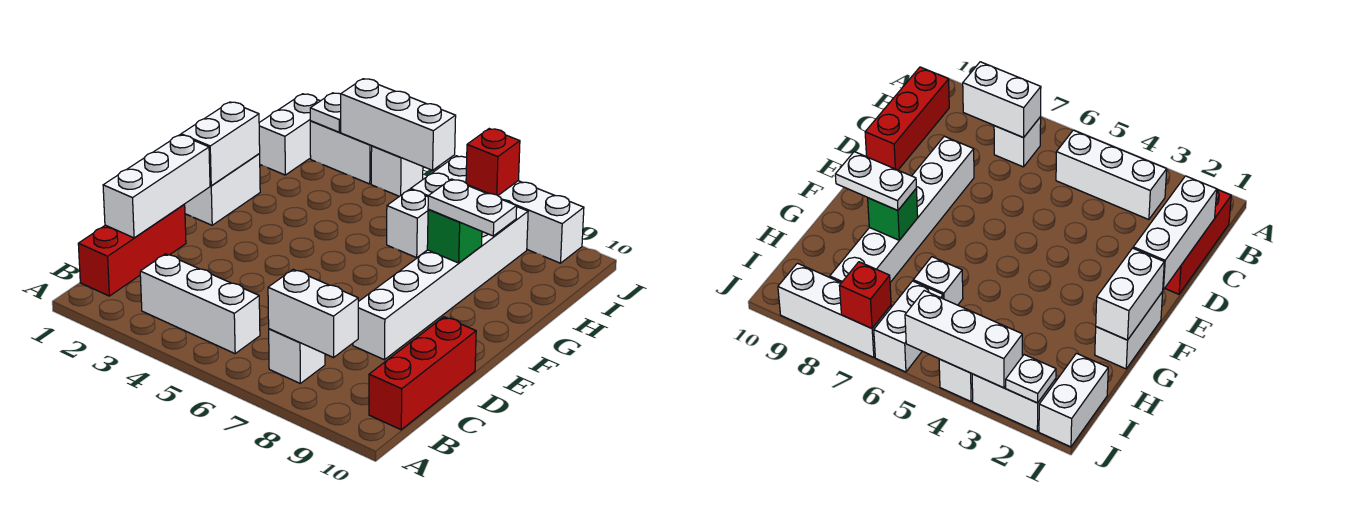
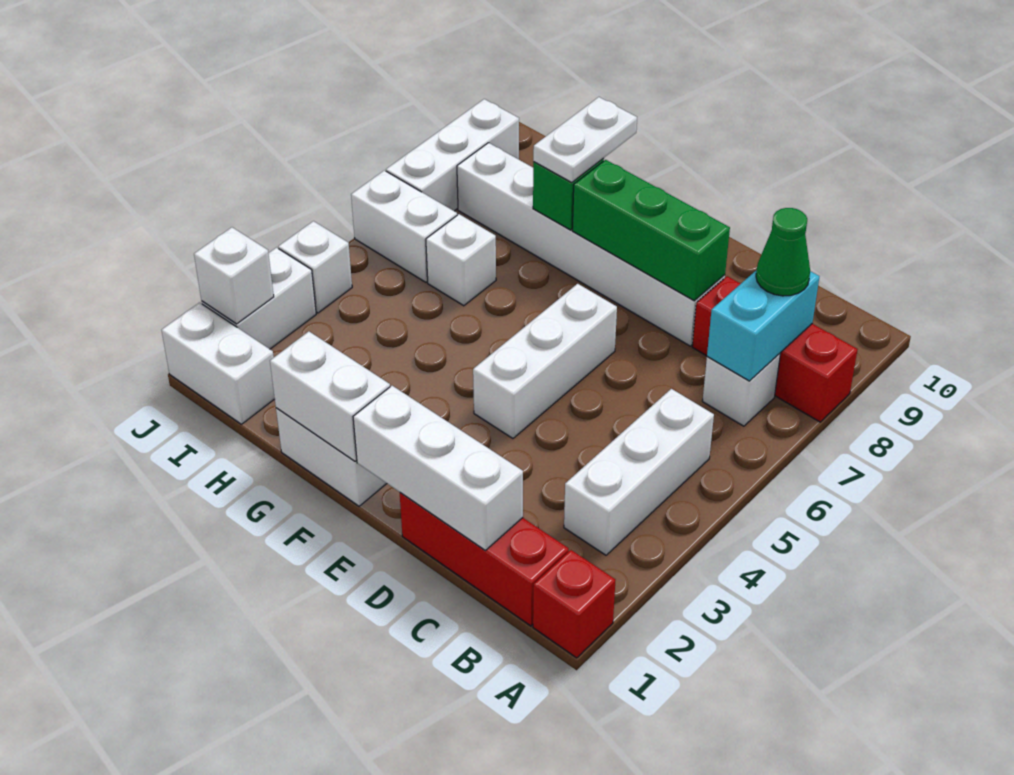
white 1x2 brick [268,269,358,358] -> cyan 1x2 brick [707,270,819,381]
none -> green 1x1 cone [756,208,810,296]
red 1x3 brick [369,317,476,430] -> red 1x3 brick moved to [692,276,858,422]
none -> green 1x3 brick [572,160,730,301]
white 1x1 plate [310,93,341,132] -> white 1x1 brick [194,227,274,324]
white 1x3 brick [341,79,456,170] -> white 1x3 brick moved to [473,284,617,438]
red 1x1 brick [466,129,520,195] -> red 1x1 brick moved to [533,550,615,658]

